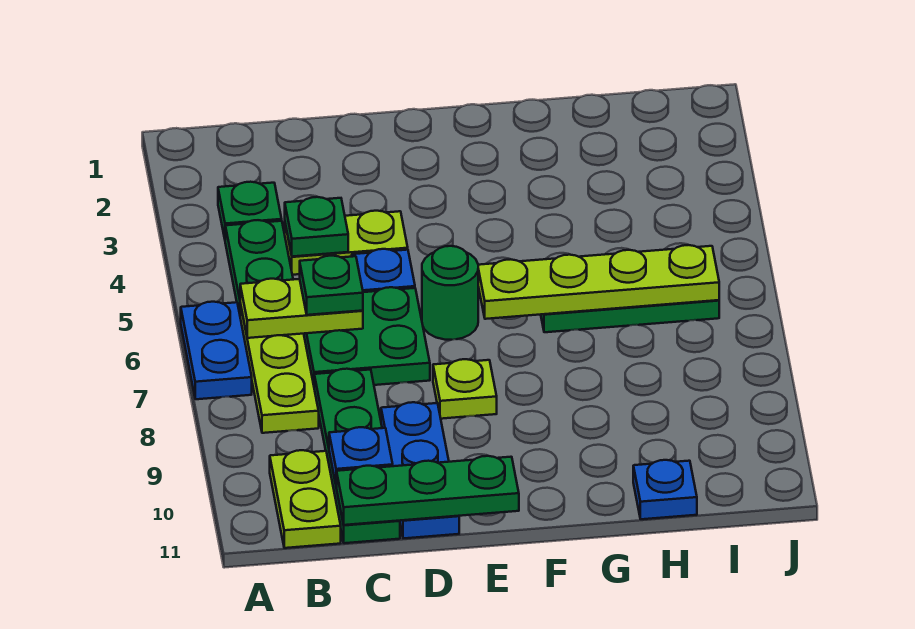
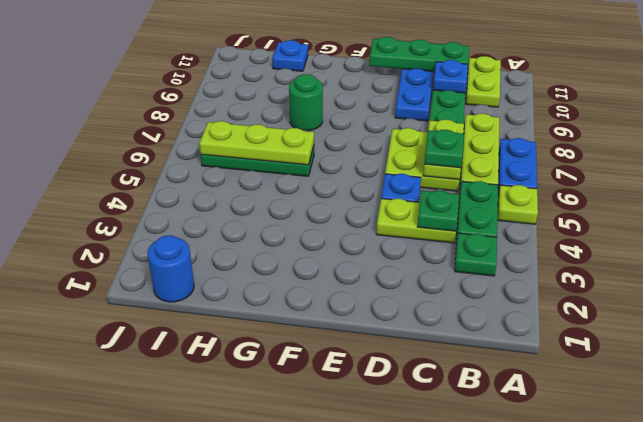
lime 1x2 plate [240,279,363,338] -> lime 1x2 plate turned to [423,119,464,180]
green 2x2 plate [304,287,430,385] -> lime 2x2 plate [385,128,459,191]
green 1x1 round brick [422,246,478,340] -> green 1x1 round brick moved to [289,74,323,131]
lime 1x1 plate [433,359,497,419] -> lime 1x1 plate moved to [498,185,538,224]
lime 1x4 plate [478,245,719,319] -> lime 1x3 plate [199,121,314,165]
none -> blue 1x1 round brick [147,235,194,302]

